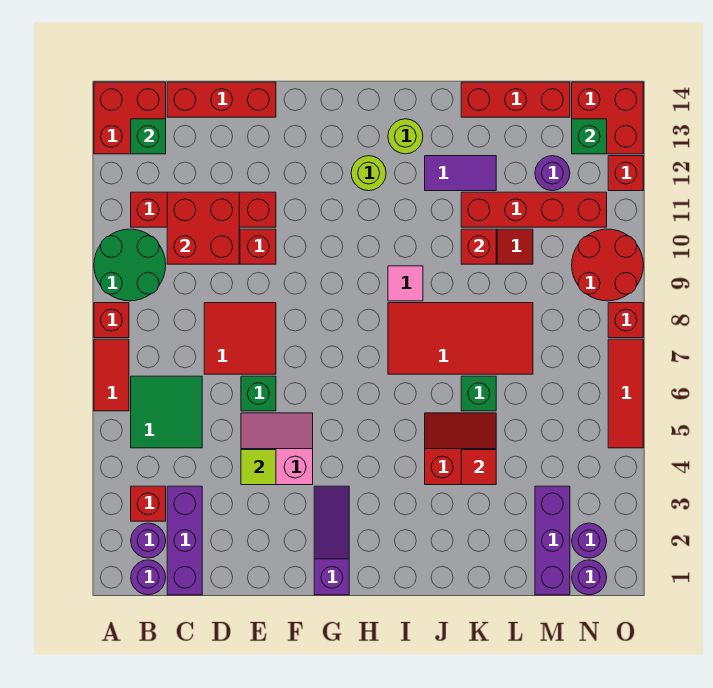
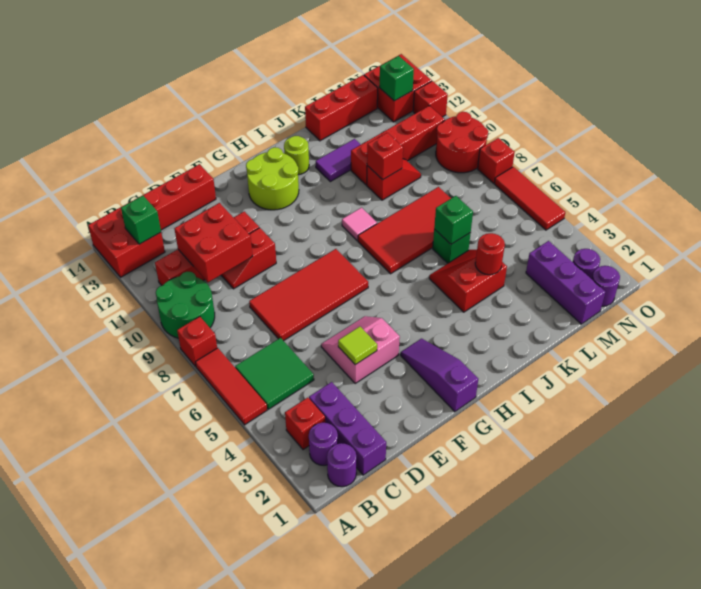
red 1x2 tile [94,339,129,411] -> red 1x3 tile [195,348,267,425]
red 2x2 tile [204,303,276,374] -> red 2x4 tile [249,249,368,341]
green 1x1 brick [241,376,276,411] -> green 1x1 brick moved to [434,196,473,244]
lime 1x1 round brick [351,156,386,191] -> lime 2x2 round brick [246,147,299,210]
red 1x1 tile [461,450,496,485] -> red 1x1 round brick [475,233,505,275]
purple 1x1 round brick [535,156,570,191] -> none

